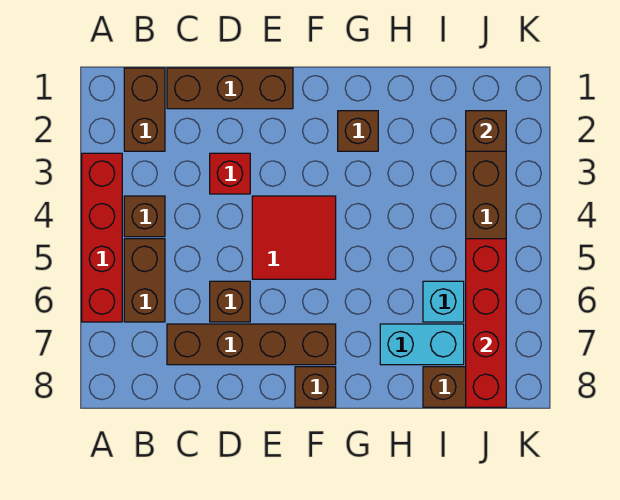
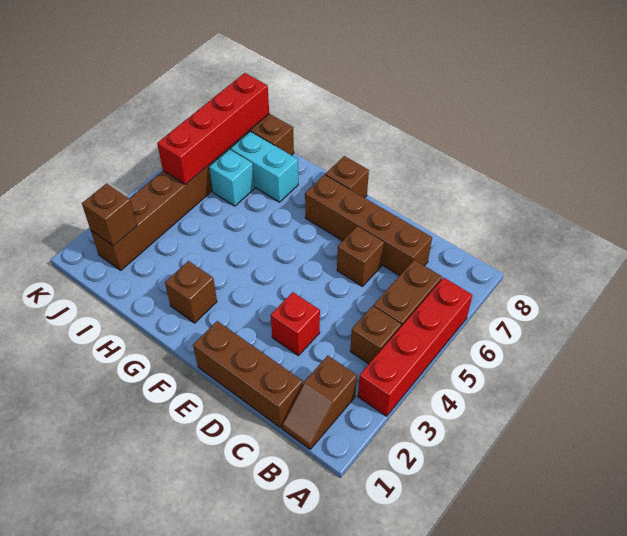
brown 1x2 brick [124,68,165,151] -> brown 1x2 slope [282,356,357,449]
red 2x2 tile [252,196,336,279] -> none

